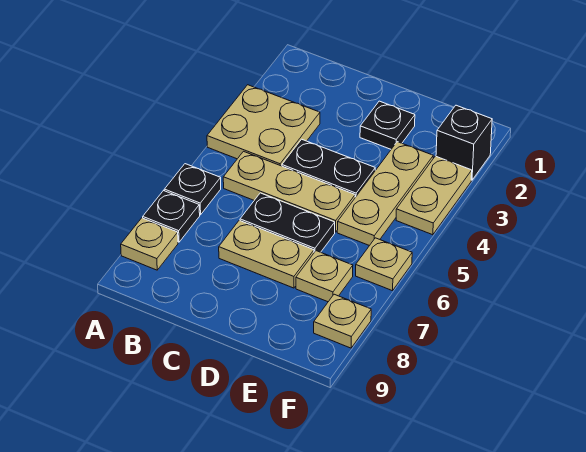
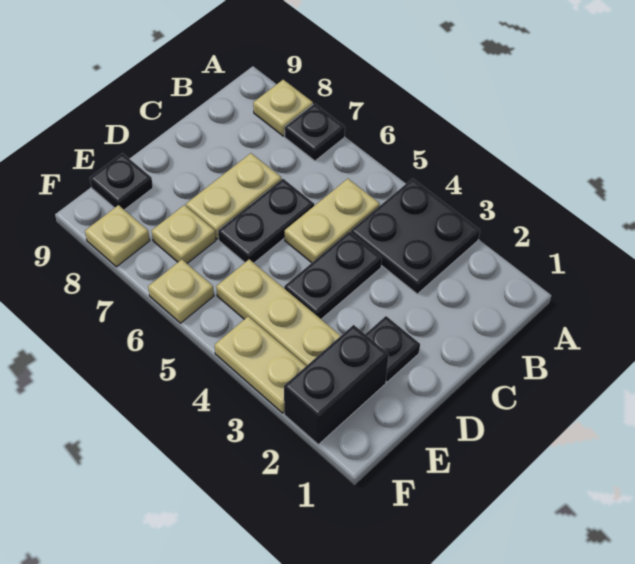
tan 2x2 plate [207,85,320,166] -> black 2x2 plate [351,179,480,294]
black 1x1 plate [164,164,221,215] -> black 1x1 plate moved to [90,153,153,210]
tan 1x3 plate [223,151,355,232] -> tan 1x2 plate [285,179,380,263]
black 1x1 brick [436,105,492,180] -> black 1x2 brick [284,325,389,444]

